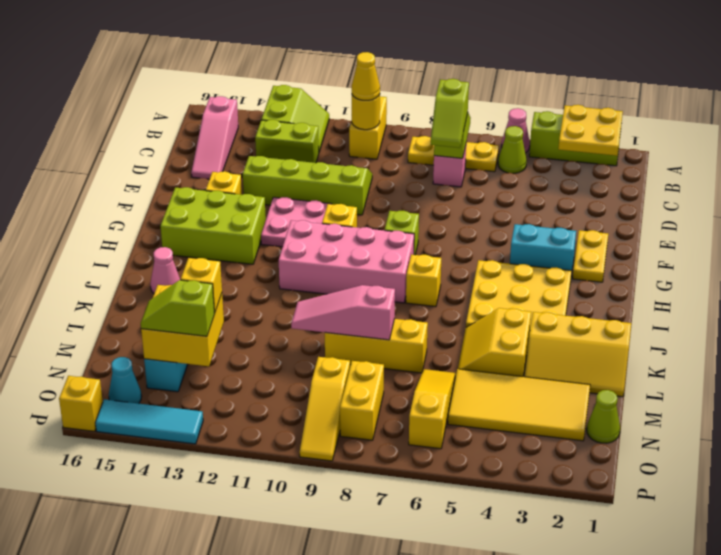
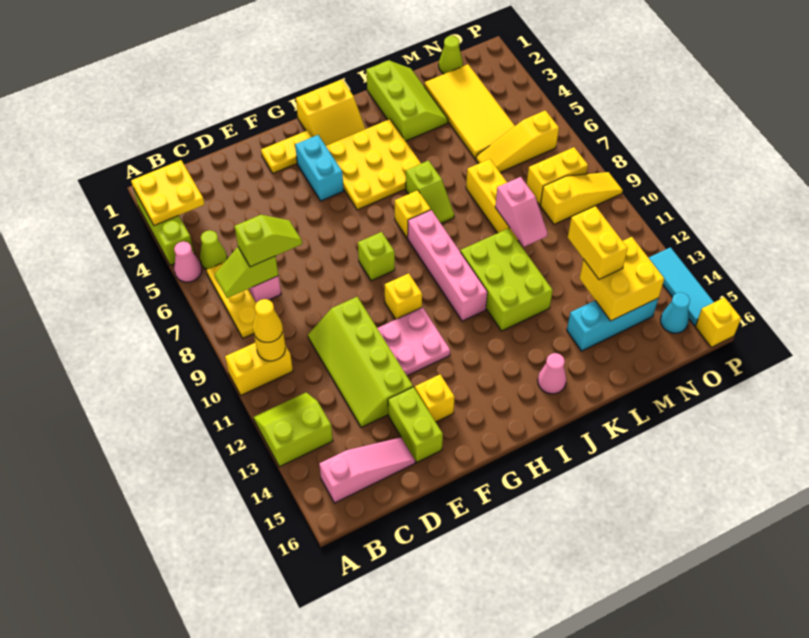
lime 1x2 brick [255,120,319,163] -> lime 1x2 brick moved to [388,387,443,462]
lime 2x3 brick [161,187,266,264] -> lime 2x3 brick moved to [460,228,553,331]
pink 2x4 brick [279,220,414,303] -> pink 1x4 brick [408,210,487,321]
yellow 2x3 slope [525,312,631,397] -> lime 2x3 slope [366,60,448,141]
yellow 2x2 slope [458,308,531,377] -> yellow 2x2 slope moved to [296,79,365,146]
pink 1x3 slope [291,285,395,340] -> pink 1x2 slope [495,177,547,247]
yellow 1x1 brick [181,258,222,313] -> yellow 1x2 brick [568,206,628,279]
lime 1x2 slope [141,280,215,336] -> lime 1x2 slope moved to [406,161,454,223]

